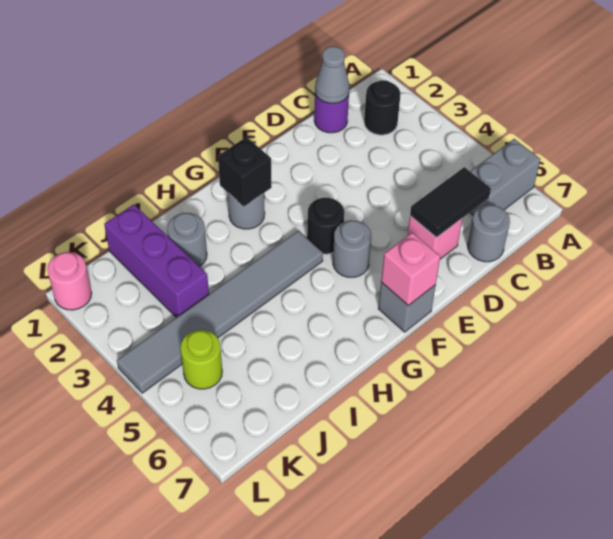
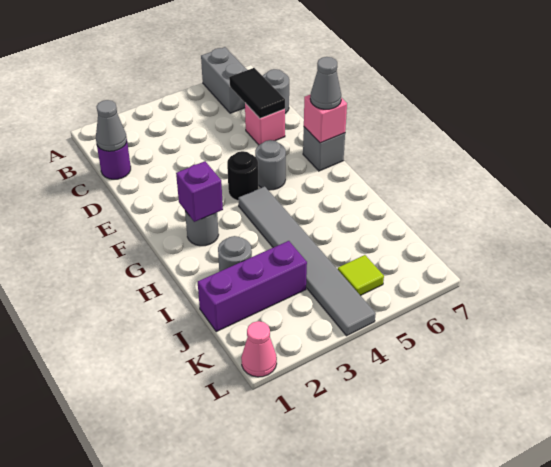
black 1x1 round brick [364,80,400,135] -> none
none -> grey 1x1 cone [310,57,341,109]
black 1x1 brick [218,137,272,207] -> purple 1x1 brick [176,161,223,222]
lime 1x1 round brick [180,330,222,389] -> lime 1x1 tile [338,255,384,296]
pink 1x1 round brick [47,252,92,310] -> pink 1x1 cone [241,321,277,377]

